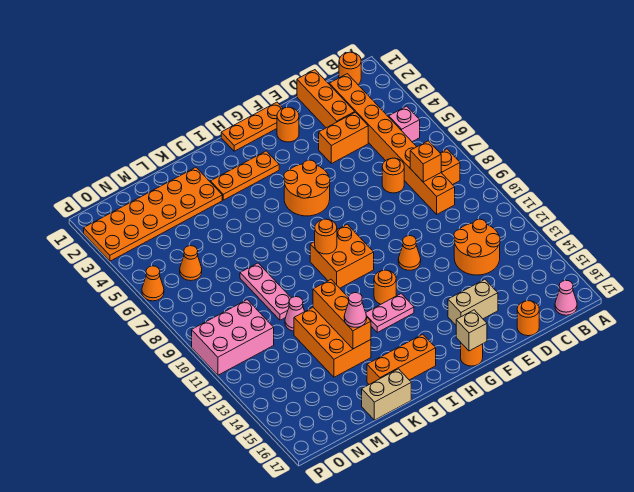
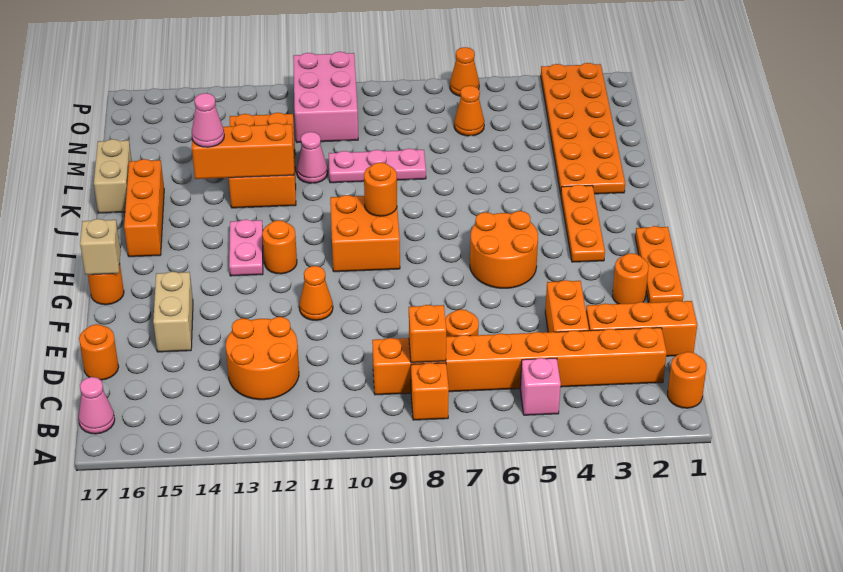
orange 2x3 brick [294,307,371,377] -> orange 2x3 brick turned to [229,113,296,208]

